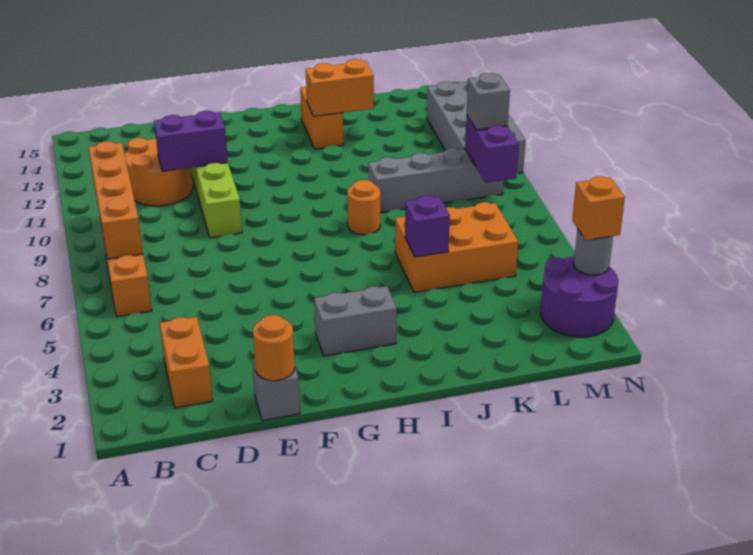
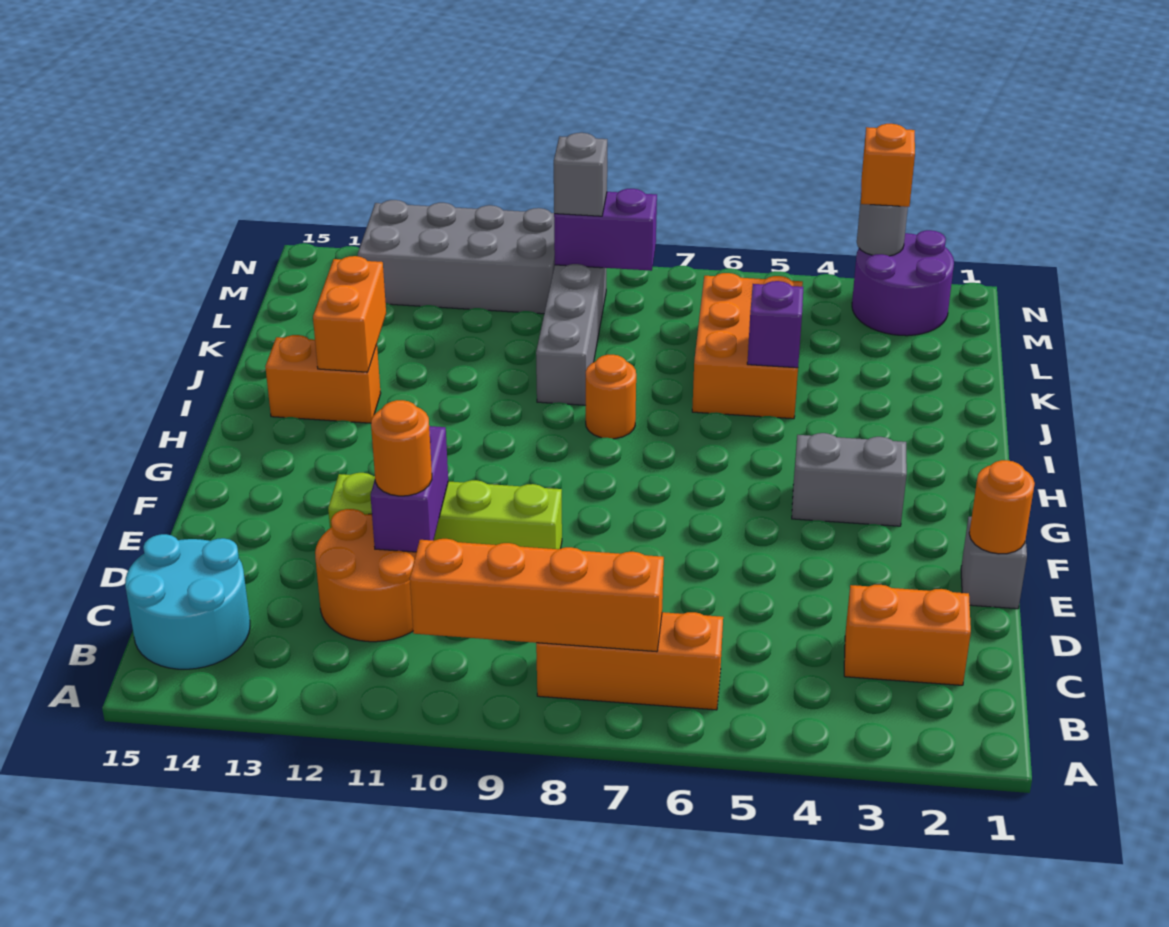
none -> cyan 2x2 round brick [125,534,250,669]
none -> orange 1x1 round brick [371,400,432,496]
grey 1x2 brick [314,286,397,356] -> grey 1x2 brick turned to [792,433,907,526]

